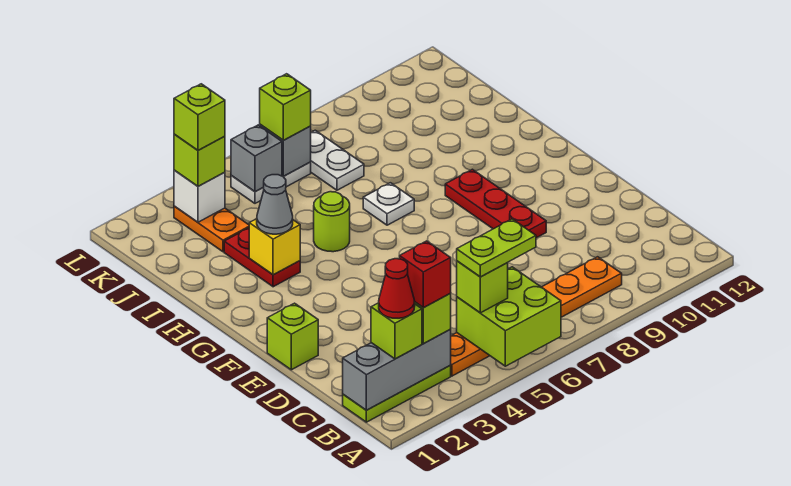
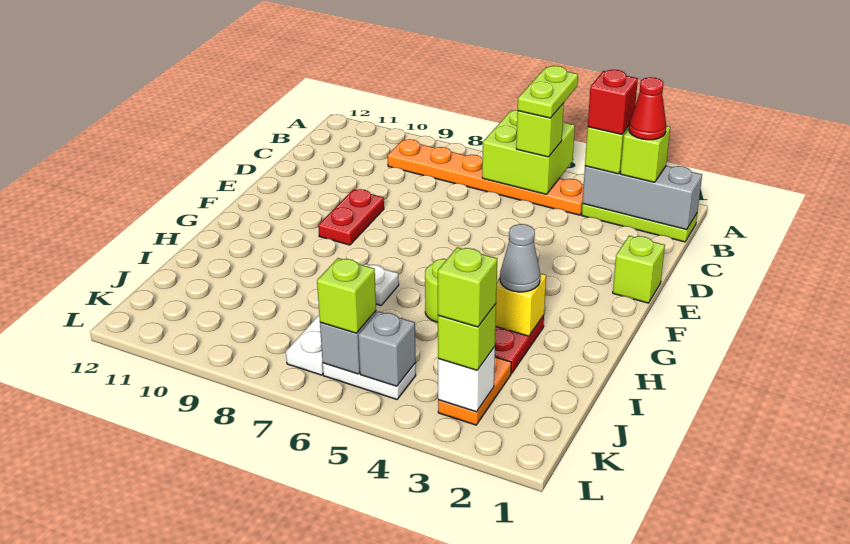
lime 1x2 plate [457,219,536,277] -> lime 1x2 plate turned to [518,66,578,118]
red 1x3 plate [445,169,546,238] -> red 1x2 plate [318,189,384,245]

